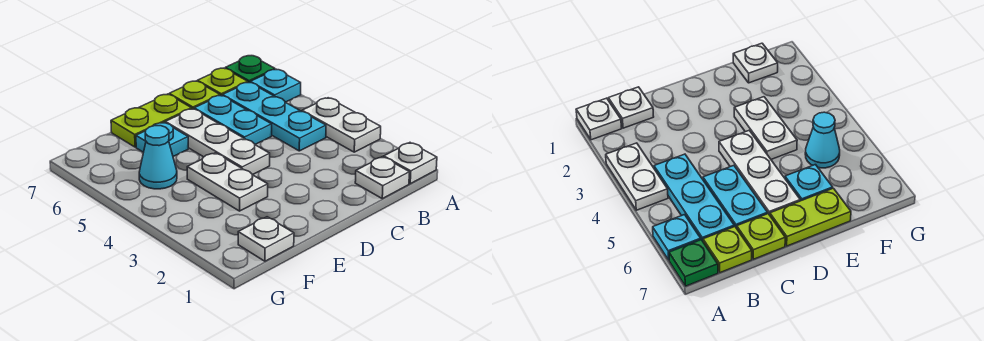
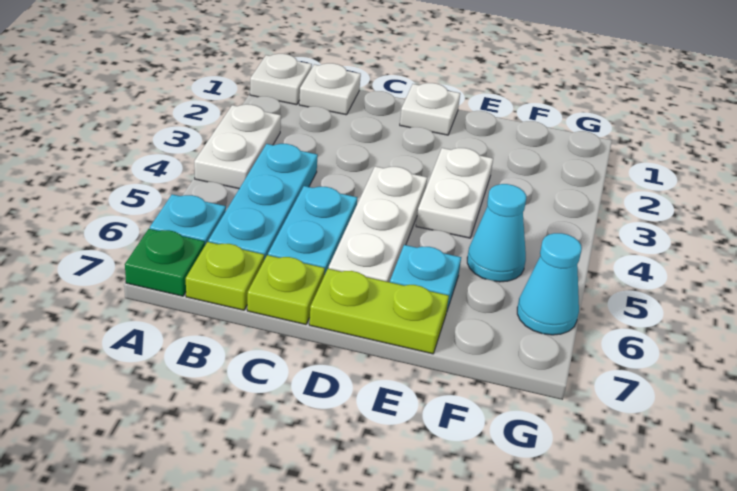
white 1x1 plate [238,217,294,261] -> white 1x1 plate moved to [400,83,460,135]
none -> cyan 1x1 cone [517,233,582,335]

